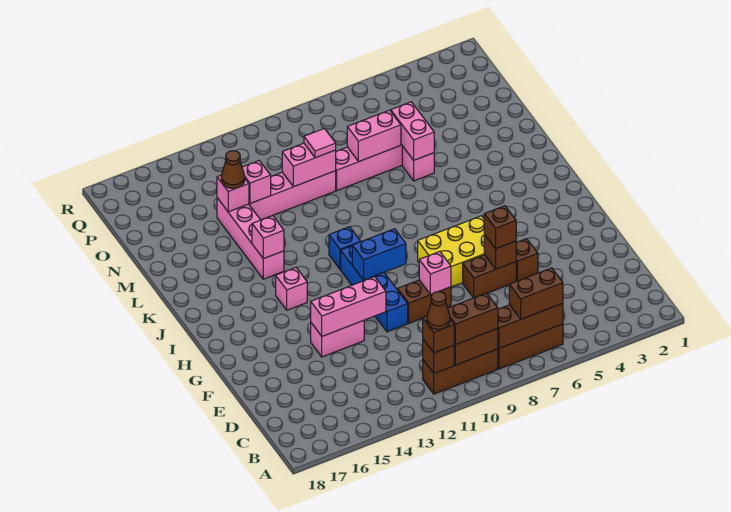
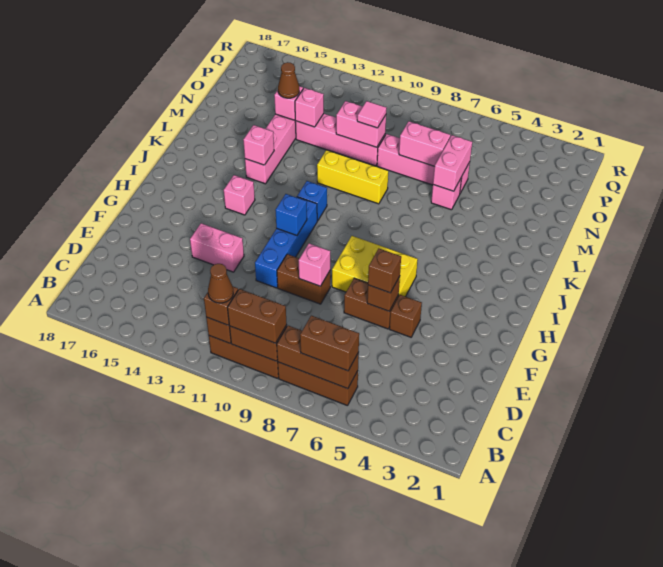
pink 1x3 brick [311,277,386,336] -> none
blue 1x2 brick [352,229,406,280] -> blue 1x1 brick [275,194,307,235]
none -> yellow 1x3 brick [317,150,388,204]

